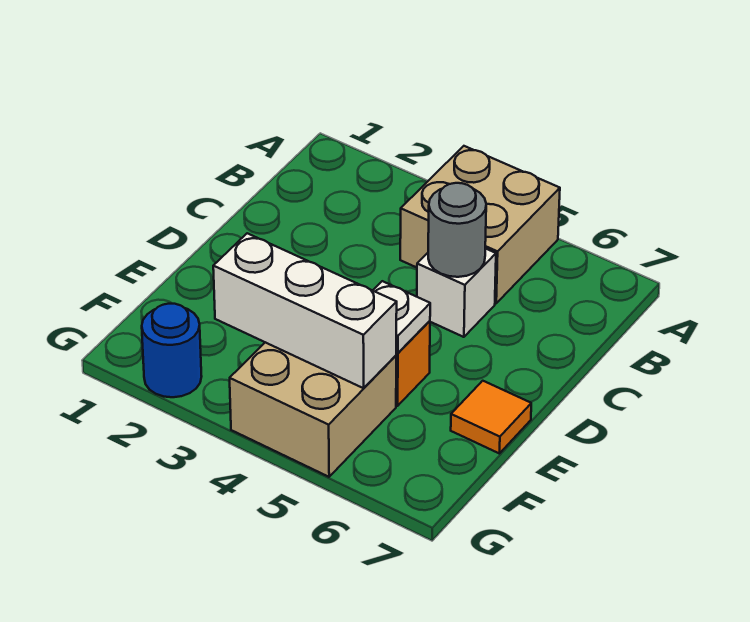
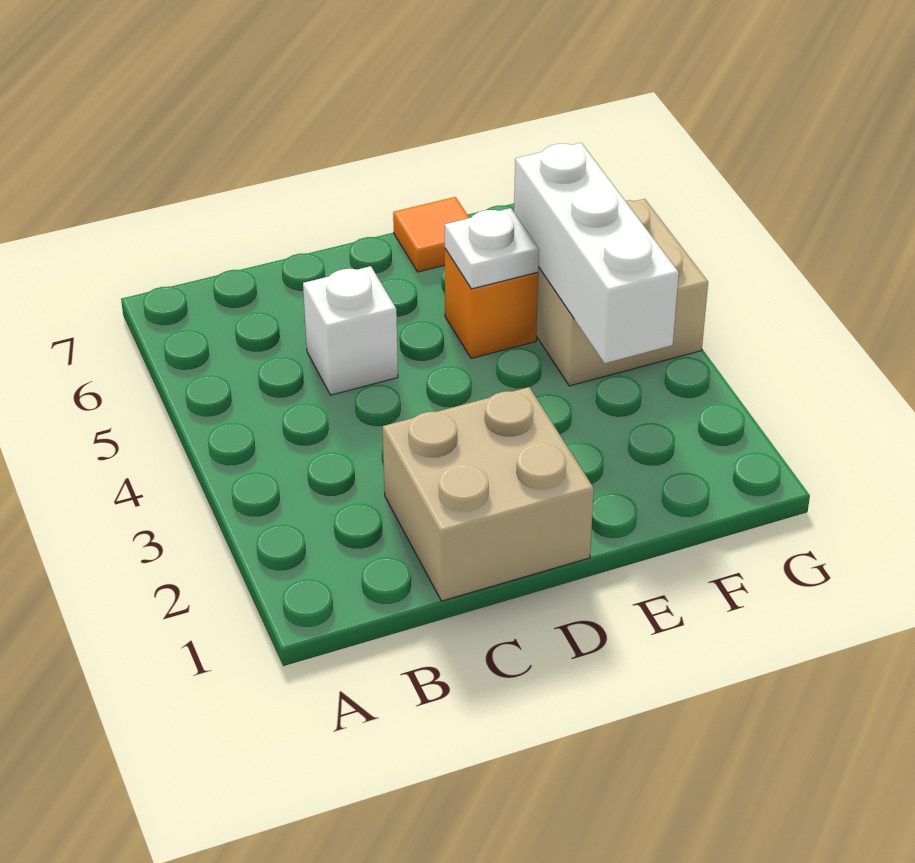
tan 2x2 brick [400,146,560,303] -> tan 2x2 brick moved to [383,387,594,601]
grey 1x1 round brick [428,183,486,277] -> none
blue 1x1 round brick [142,304,202,397] -> none

